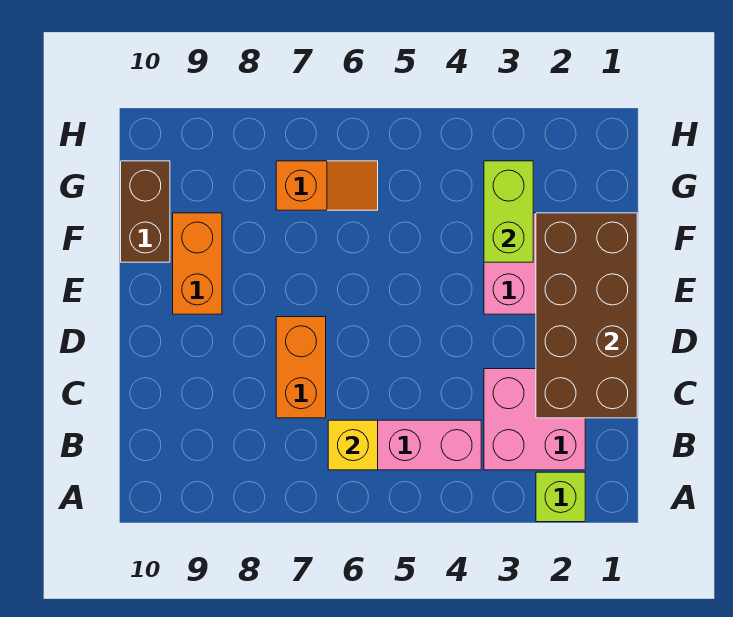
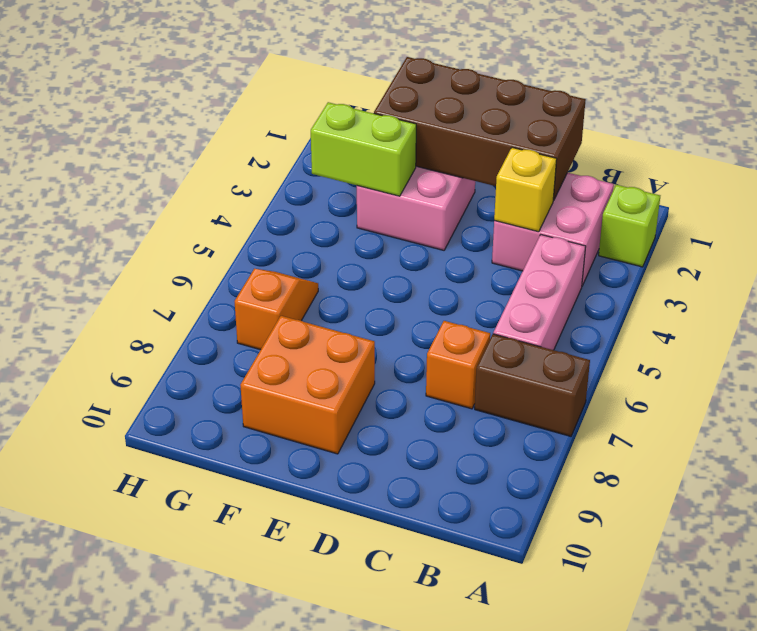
yellow 1x1 brick [328,420,378,470] -> yellow 1x1 brick moved to [494,147,557,232]
orange 1x2 brick [276,317,326,418] -> orange 1x1 brick [426,321,490,409]
orange 1x2 brick [173,213,222,314] -> orange 2x2 brick [240,316,375,454]
brown 1x2 brick [121,161,170,262] -> brown 1x2 brick moved to [475,334,590,436]

